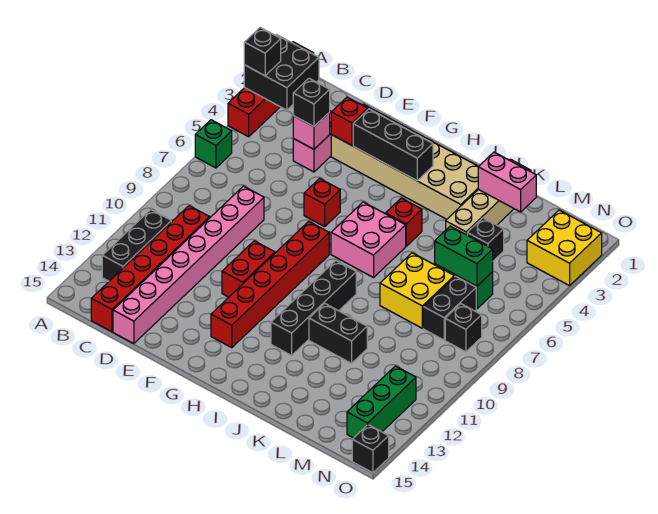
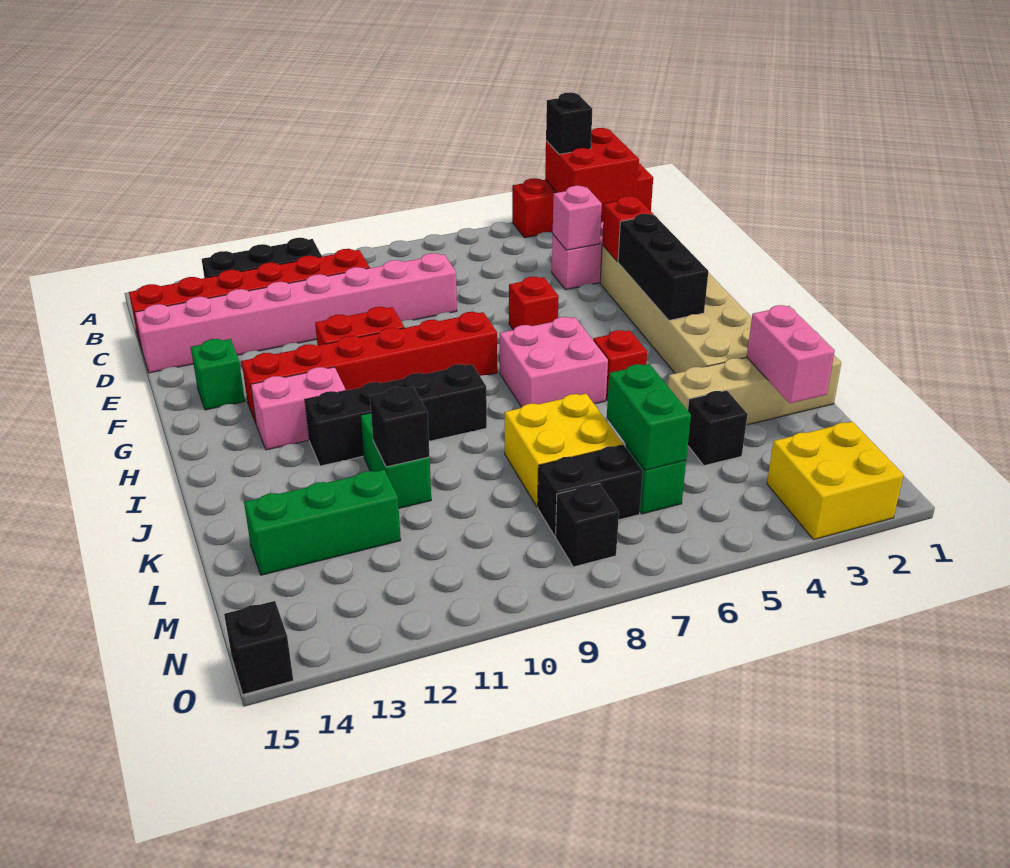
black 2x2 brick [244,35,319,110] -> red 2x2 brick [545,128,639,204]
green 1x1 brick [195,120,232,168] -> green 1x1 brick moved to [191,339,245,410]
black 1x1 brick [293,78,330,127] -> black 1x1 brick moved to [370,387,430,467]
none -> pink 1x2 brick [251,367,346,450]
black 1x2 brick [309,304,367,363] -> green 1x2 brick [360,413,431,508]
green 1x3 brick [347,366,416,438] -> green 1x3 brick moved to [244,470,401,575]

